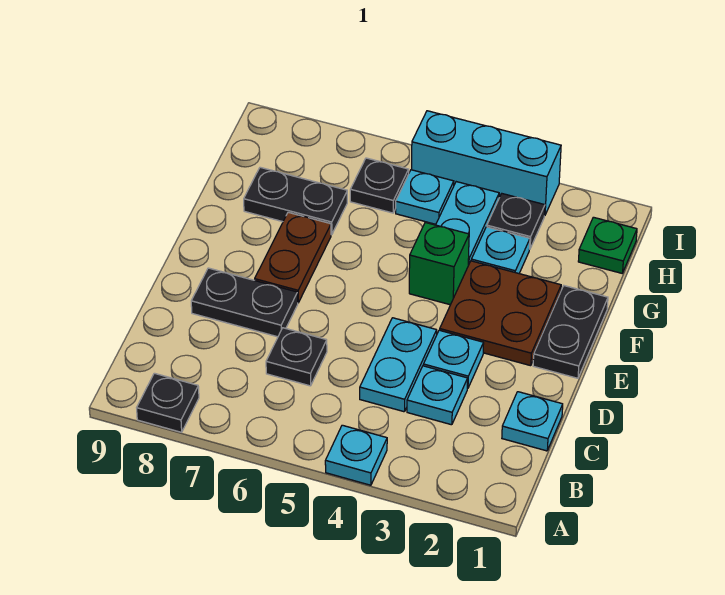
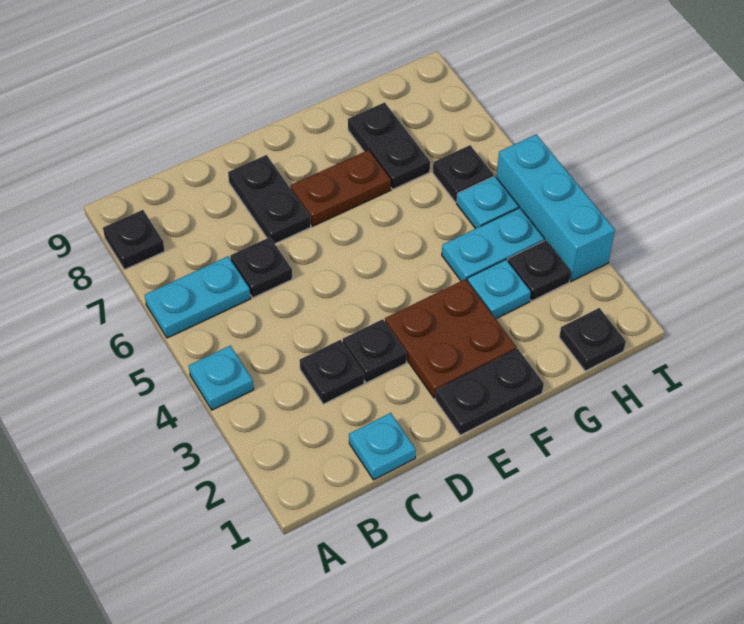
cyan 1x1 plate [407,366,468,425] -> black 1x1 plate [300,340,364,404]
cyan 1x2 plate [360,318,437,412] -> cyan 1x2 plate moved to [145,257,251,338]
cyan 1x1 plate [423,330,484,389] -> black 1x1 plate [343,319,407,383]
green 1x1 brick [409,222,469,305] -> none
green 1x1 plate [578,217,637,273] -> black 1x1 plate [559,308,626,371]

